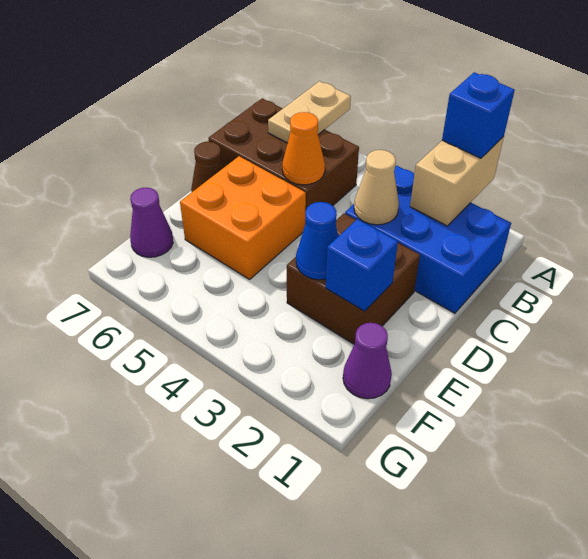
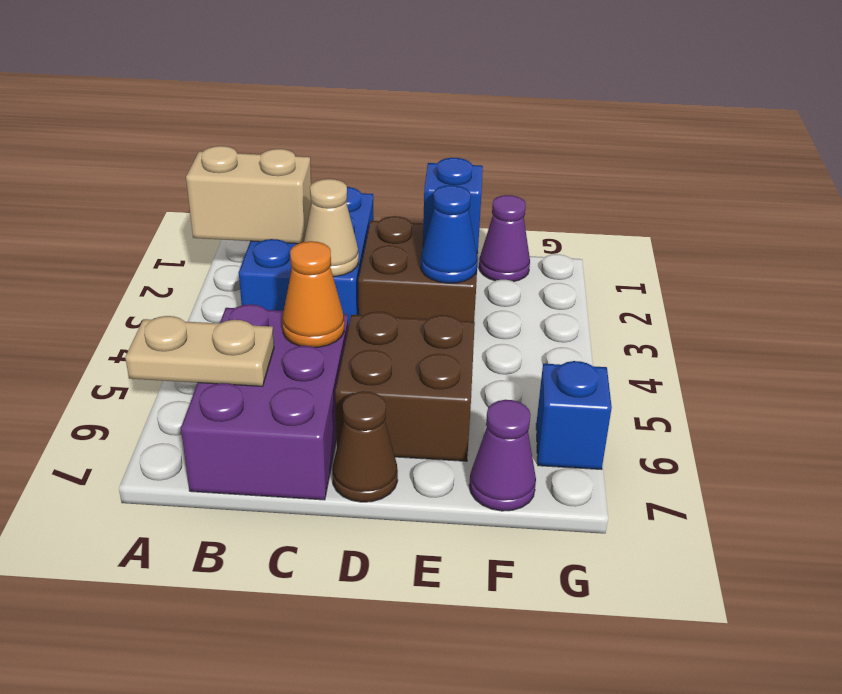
blue 1x1 brick [442,72,515,158] -> blue 1x1 brick moved to [536,361,612,469]
brown 2x3 brick [208,98,359,224] -> purple 2x3 brick [181,304,348,500]
orange 2x2 brick [180,156,306,279] -> brown 2x2 brick [335,312,475,461]

